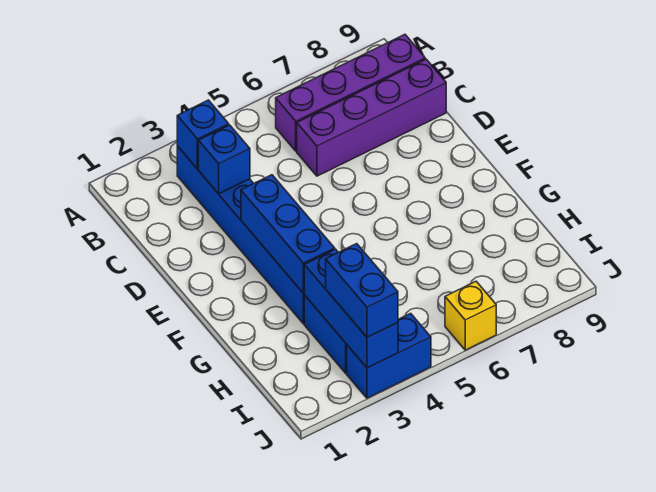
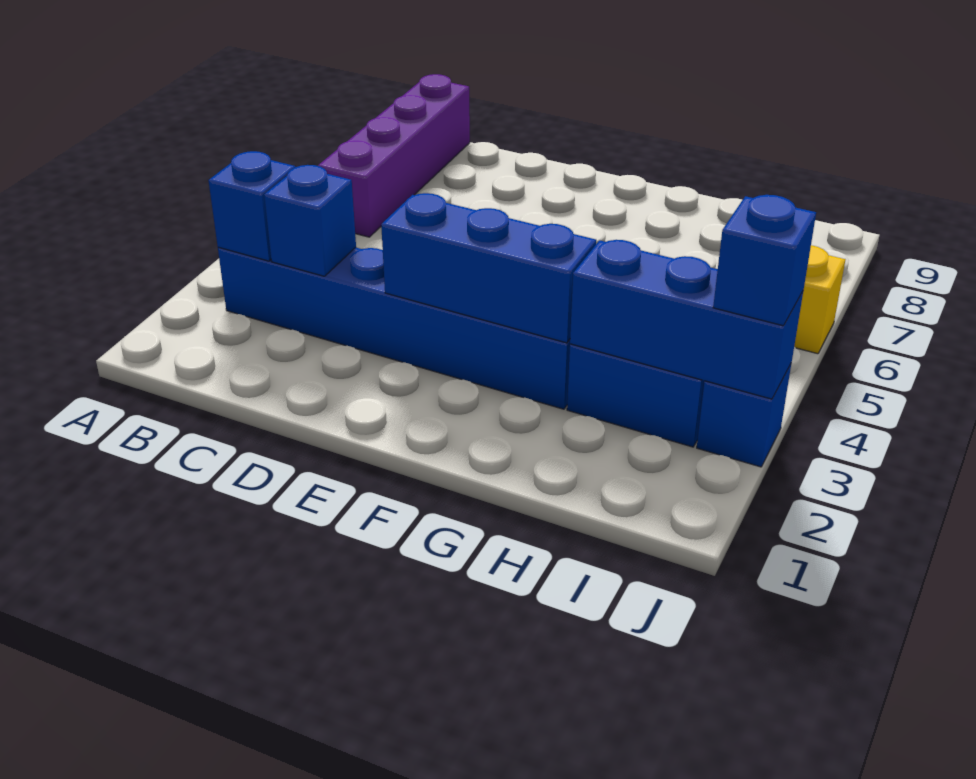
purple 1x4 brick [297,59,446,176] -> none
blue 1x2 brick [326,244,398,337] -> blue 1x1 brick [713,195,816,326]
blue 1x2 brick [347,313,431,398] -> blue 1x1 brick [697,364,791,467]

